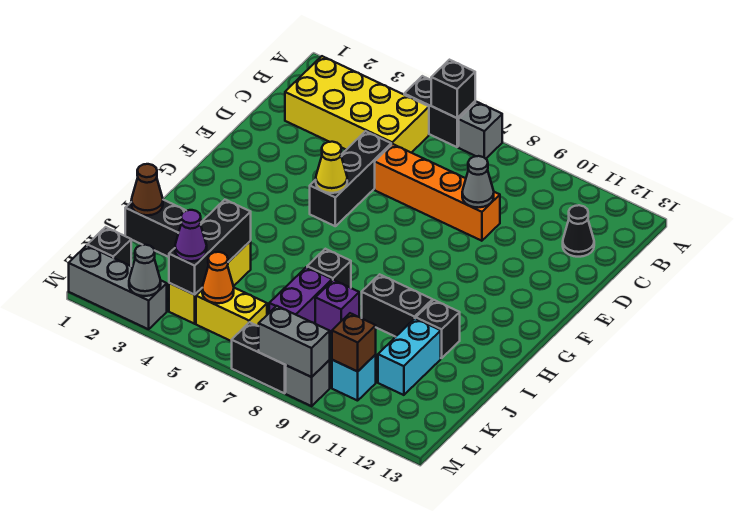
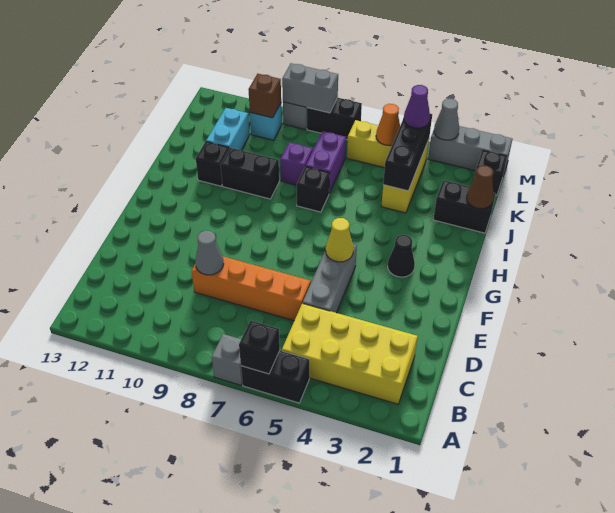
black 1x1 cone [563,205,594,257] -> black 1x1 cone moved to [388,235,415,277]
black 1x3 brick [310,131,391,226] -> grey 1x3 brick [303,244,357,313]

